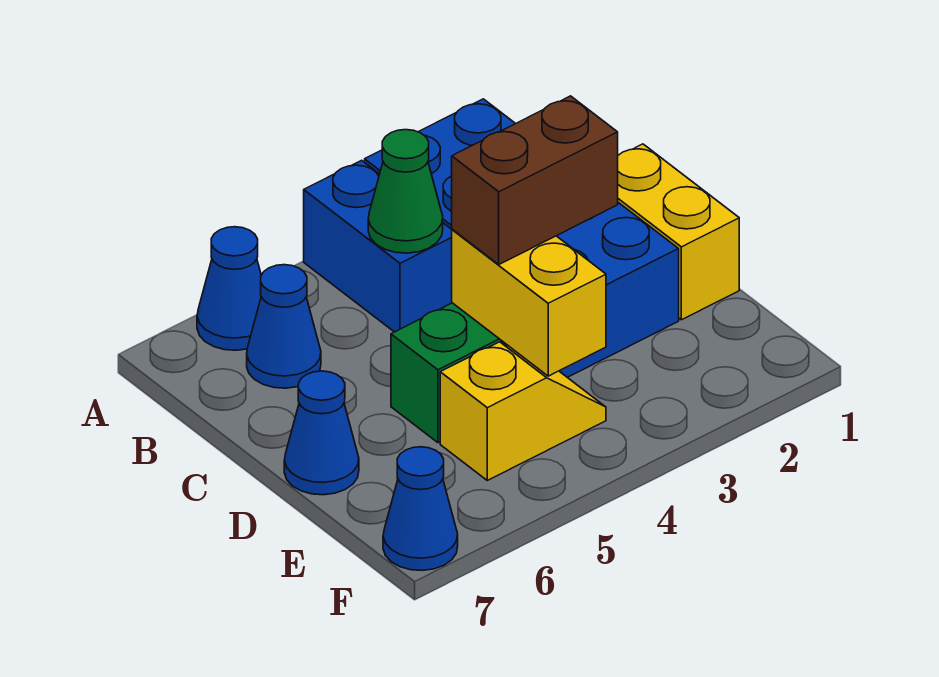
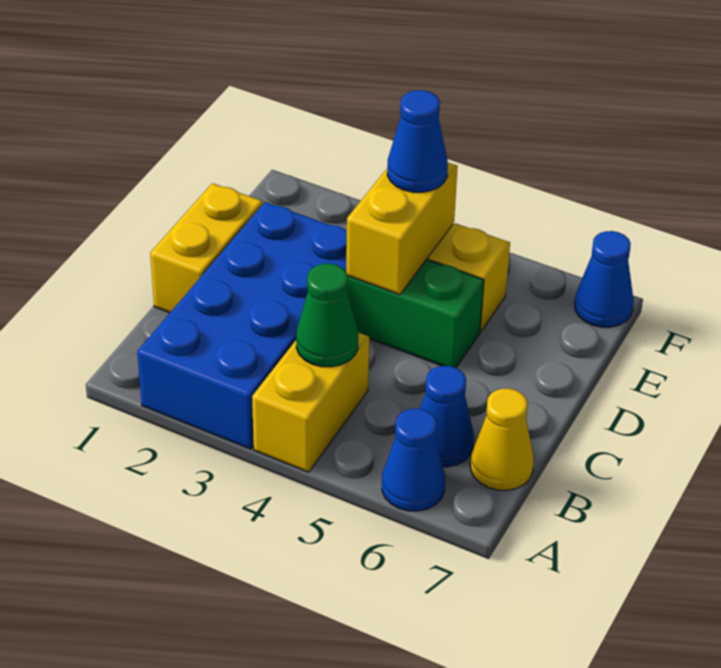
blue 1x2 brick [304,160,452,332] -> yellow 1x2 brick [252,333,369,472]
none -> yellow 1x1 cone [470,388,534,490]
brown 1x2 brick [452,96,618,264] -> none
blue 1x1 cone [284,371,359,495] -> blue 1x1 cone moved to [387,90,448,192]

